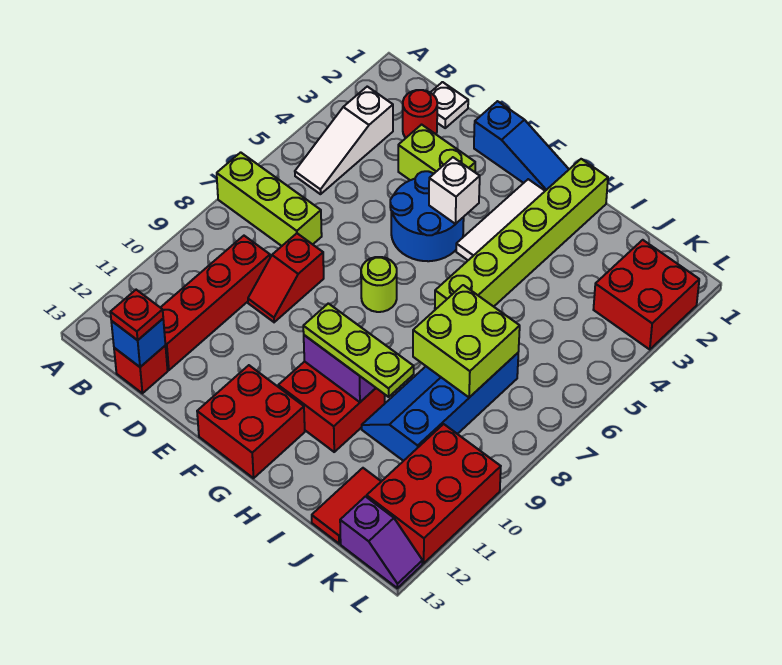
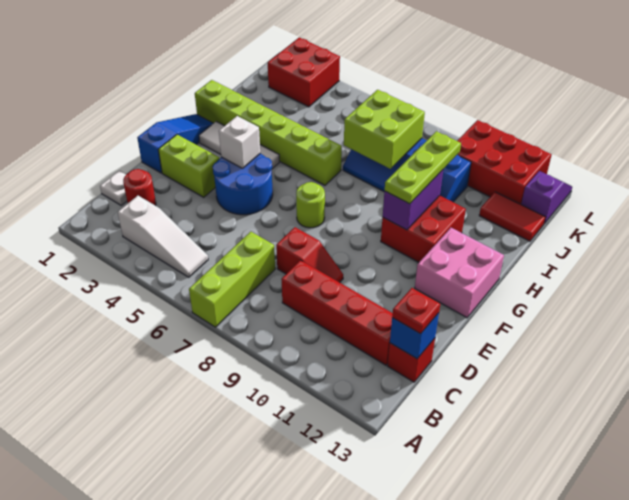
lime 1x2 brick [398,125,475,180] -> lime 1x2 brick turned to [158,135,219,197]
red 2x2 brick [197,365,305,478] -> pink 2x2 brick [415,228,504,318]

